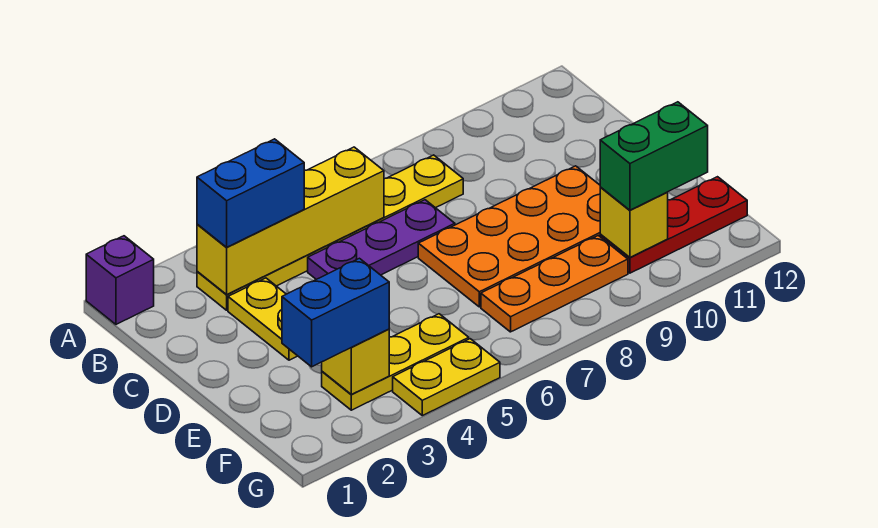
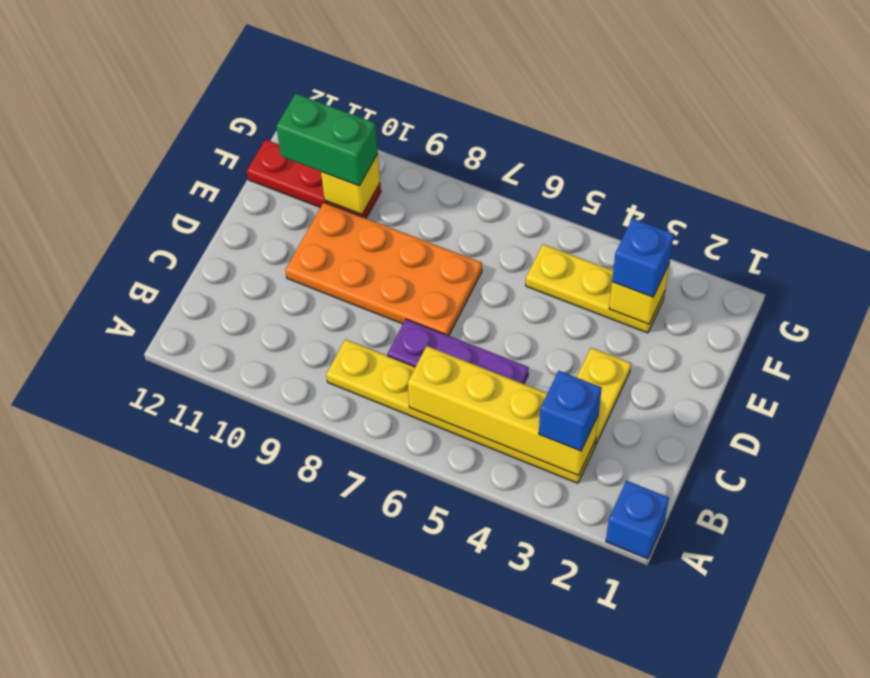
purple 1x1 brick [86,236,154,324] -> blue 1x1 brick [606,481,669,559]
blue 1x2 brick [197,139,304,247] -> blue 1x1 brick [539,371,602,451]
blue 1x2 brick [282,258,389,367] -> blue 1x1 brick [612,218,674,297]
orange 1x3 plate [481,235,628,332] -> none
yellow 1x2 plate [393,339,500,416] -> none

